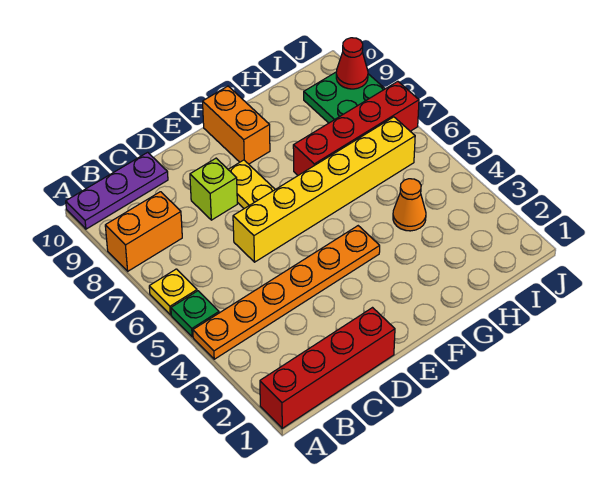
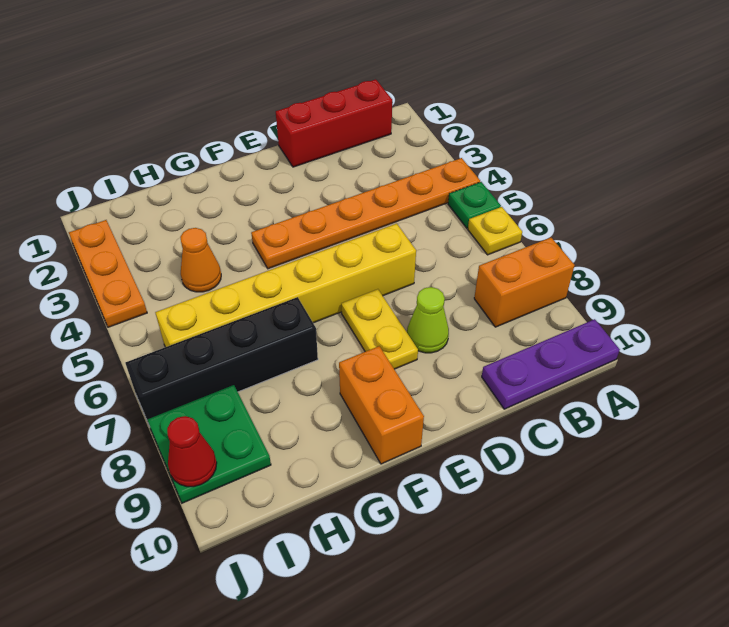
red 1x4 brick [260,308,395,428] -> red 1x3 brick [276,79,392,167]
lime 1x1 brick [190,158,237,220] -> lime 1x1 cone [407,287,449,353]
red 1x4 brick [293,81,419,175] -> black 1x4 brick [125,297,318,424]
none -> orange 1x3 plate [69,220,147,327]

